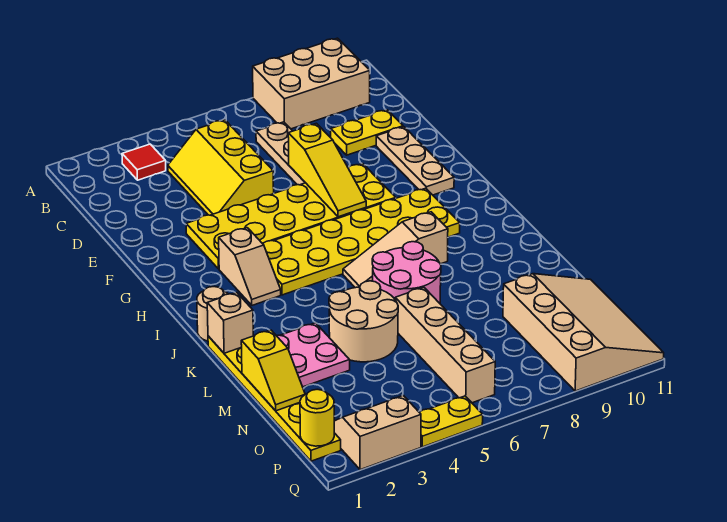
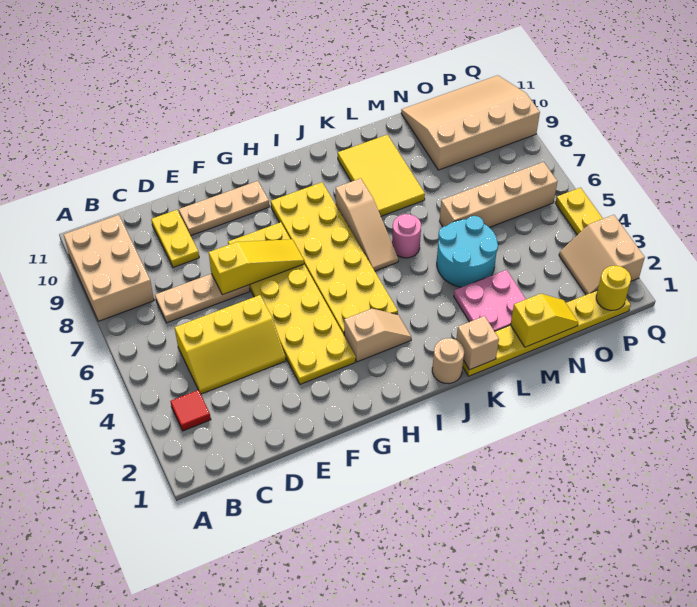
pink 2x2 round brick [372,242,441,303] -> pink 1x1 round brick [392,214,421,258]
none -> yellow 2x3 tile [338,135,425,216]
tan 2x2 round brick [329,281,398,362] -> cyan 2x2 round brick [437,216,498,287]

